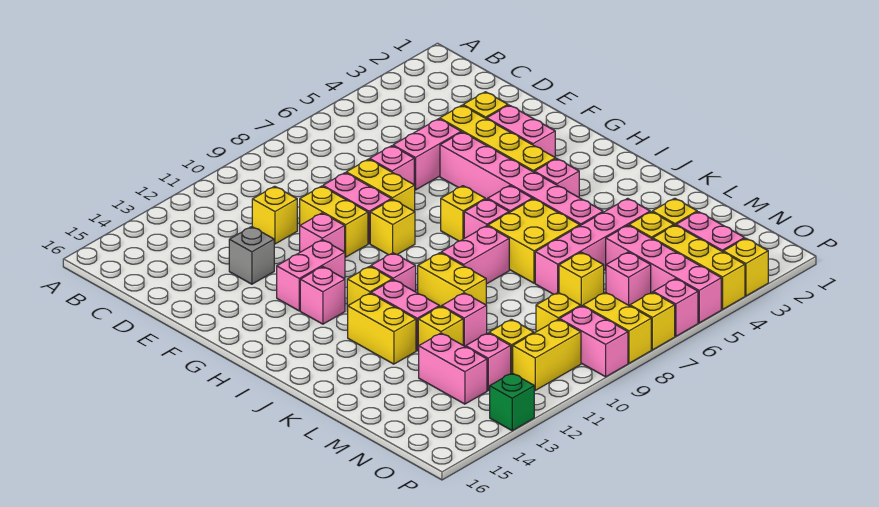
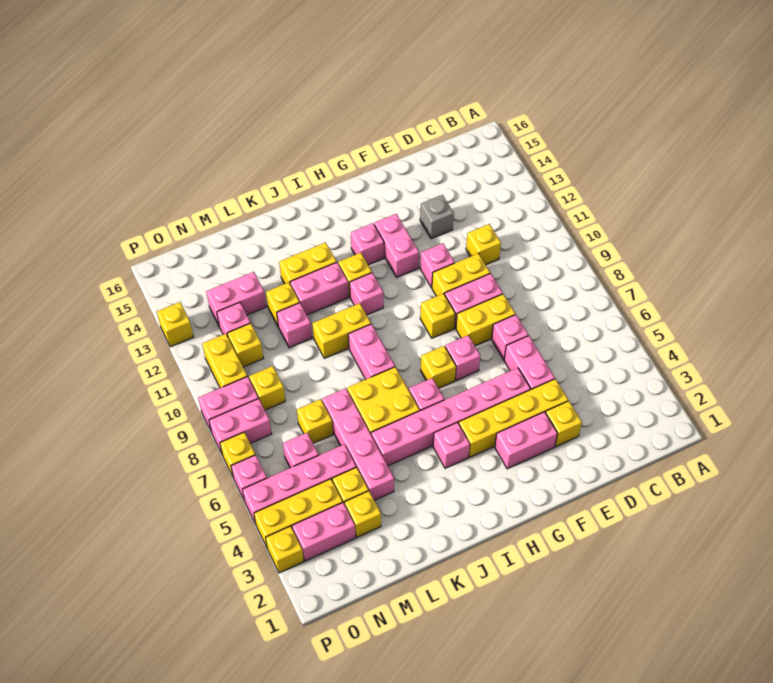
pink 1x1 brick [464,199,509,238] -> pink 1x1 brick moved to [445,335,480,381]
yellow 1x2 brick [583,292,651,363] -> pink 1x2 brick [209,399,272,454]
green 1x1 brick [490,373,534,431] -> yellow 1x1 brick [157,302,193,347]

